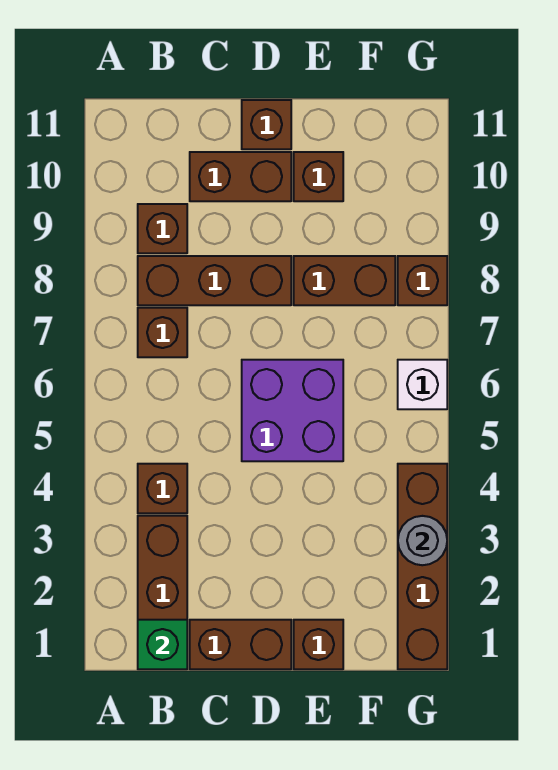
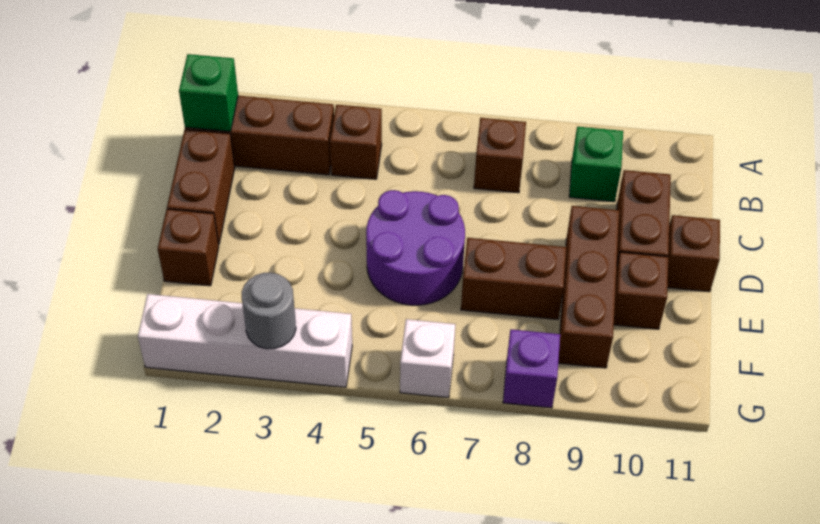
brown 1x3 brick [138,256,291,305] -> brown 1x3 brick moved to [558,206,619,368]
brown 1x1 brick [138,204,187,253] -> green 1x1 brick [569,127,623,202]
purple 2x2 brick [242,360,343,461] -> purple 2x2 round brick [366,190,465,305]
brown 1x2 brick [294,256,395,305] -> brown 1x2 brick turned to [461,238,566,319]
brown 1x4 brick [398,464,447,669] -> white 1x4 brick [138,294,352,387]
brown 1x1 brick [398,256,447,305] -> purple 1x1 brick [503,329,560,408]

